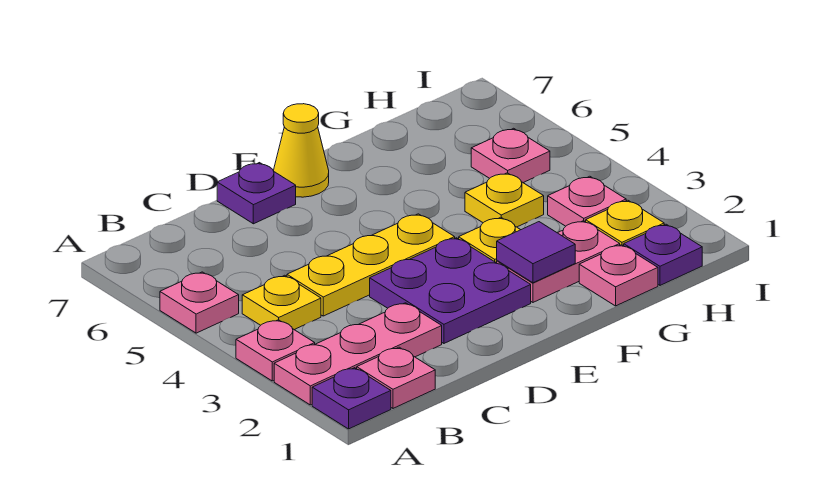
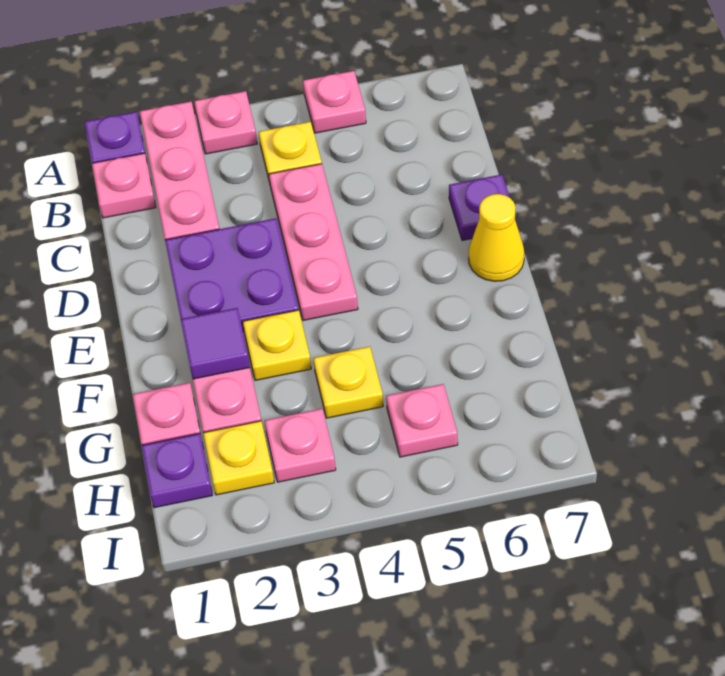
yellow 1x3 plate [287,214,455,316] -> pink 1x3 plate [269,164,358,320]

